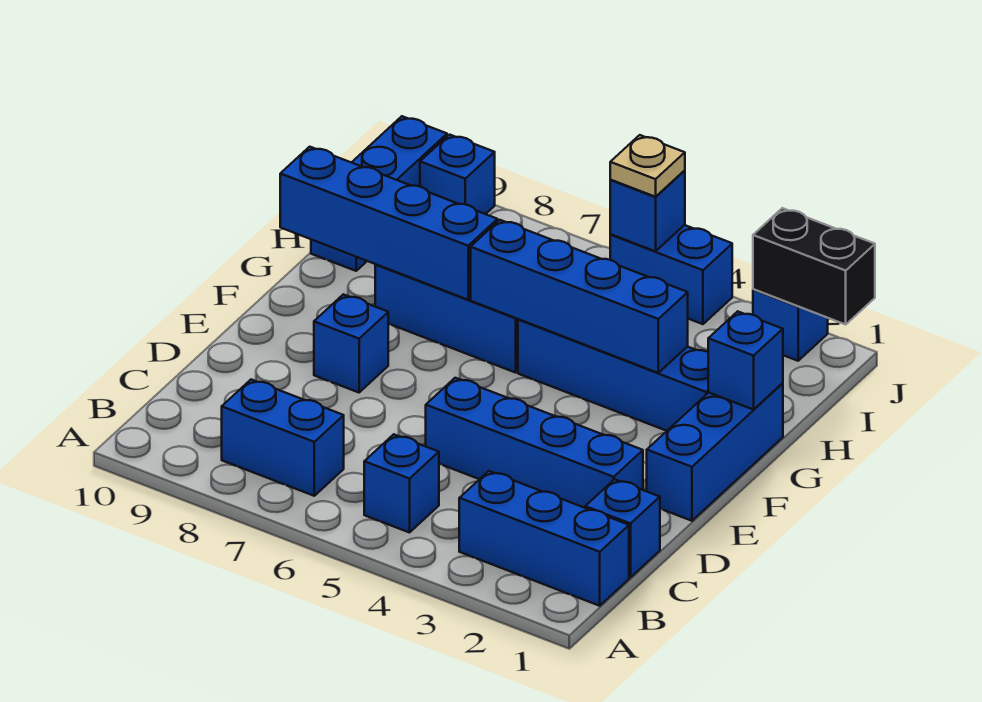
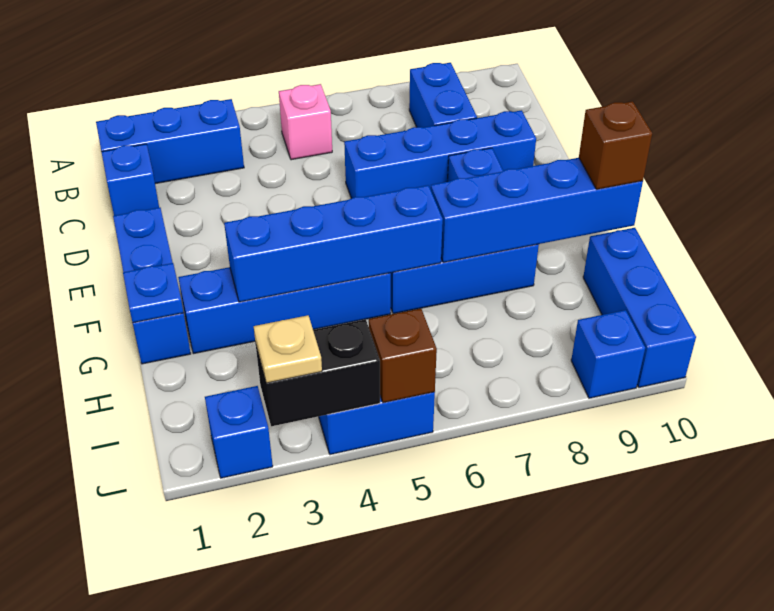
blue 1x1 brick [364,434,439,533] -> pink 1x1 brick [279,84,332,160]
blue 1x2 brick [222,380,344,496] -> blue 1x2 brick turned to [409,63,477,128]
blue 1x4 brick [426,378,643,508] -> blue 1x4 brick moved to [344,110,536,198]
blue 1x1 brick [708,311,783,410] -> blue 1x1 plate [123,263,184,323]
none -> brown 1x1 brick [579,101,652,189]
black 1x2 brick [753,208,875,325] -> black 1x2 brick moved to [256,319,380,426]
blue 1x1 brick [610,170,685,251] -> brown 1x1 brick [369,308,437,403]
tan 1x1 plate [610,135,685,197] -> tan 1x1 plate moved to [254,315,322,383]

